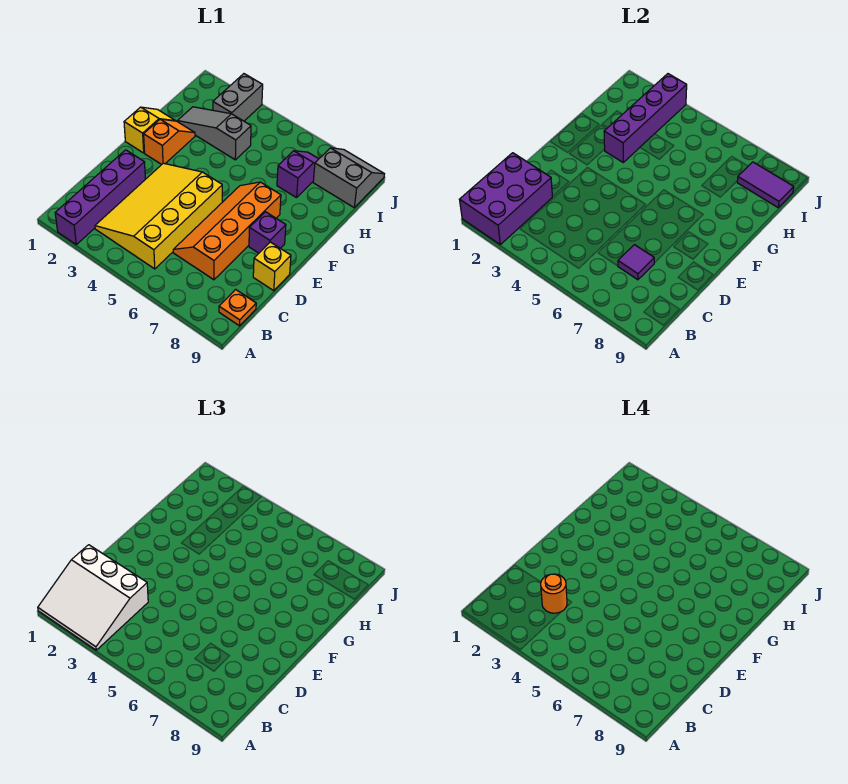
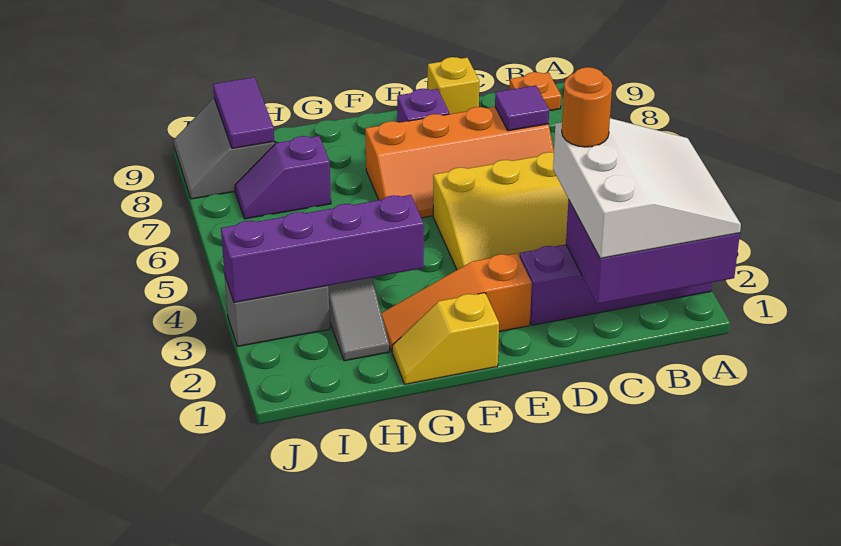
orange 1x2 slope [144,119,195,165] -> orange 1x3 slope [381,253,532,351]

